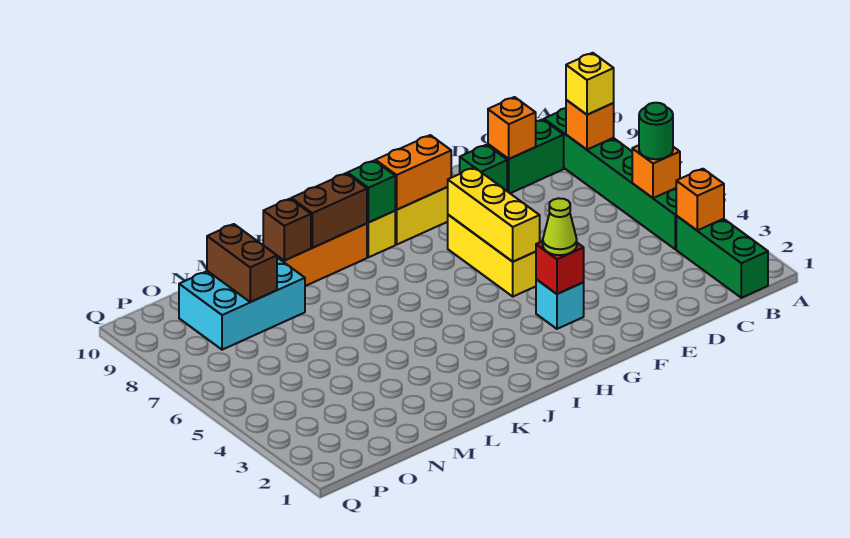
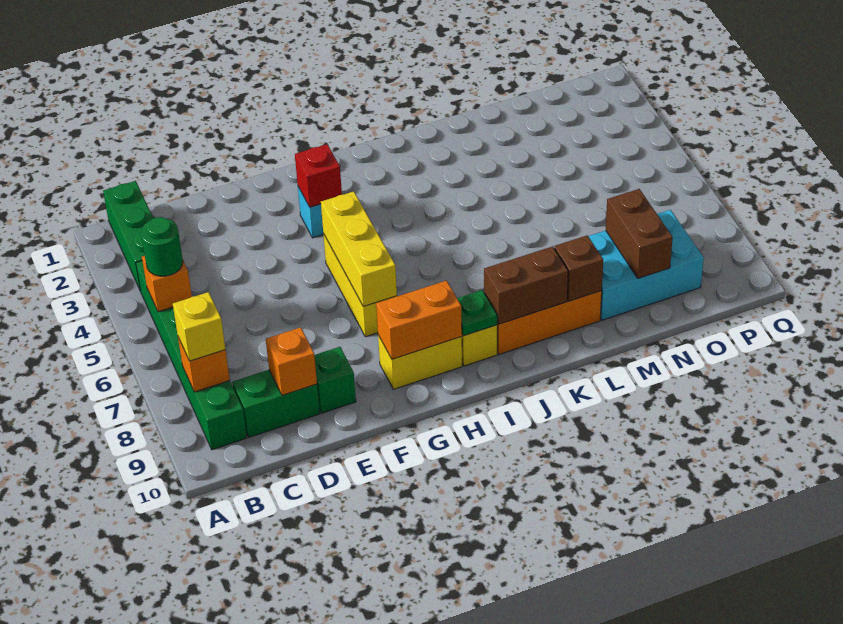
orange 1x1 brick [676,169,724,230] -> none
lime 1x1 cone [543,198,577,255] -> none
green 1x1 brick [347,161,395,223] -> green 1x1 plate [457,290,497,336]

